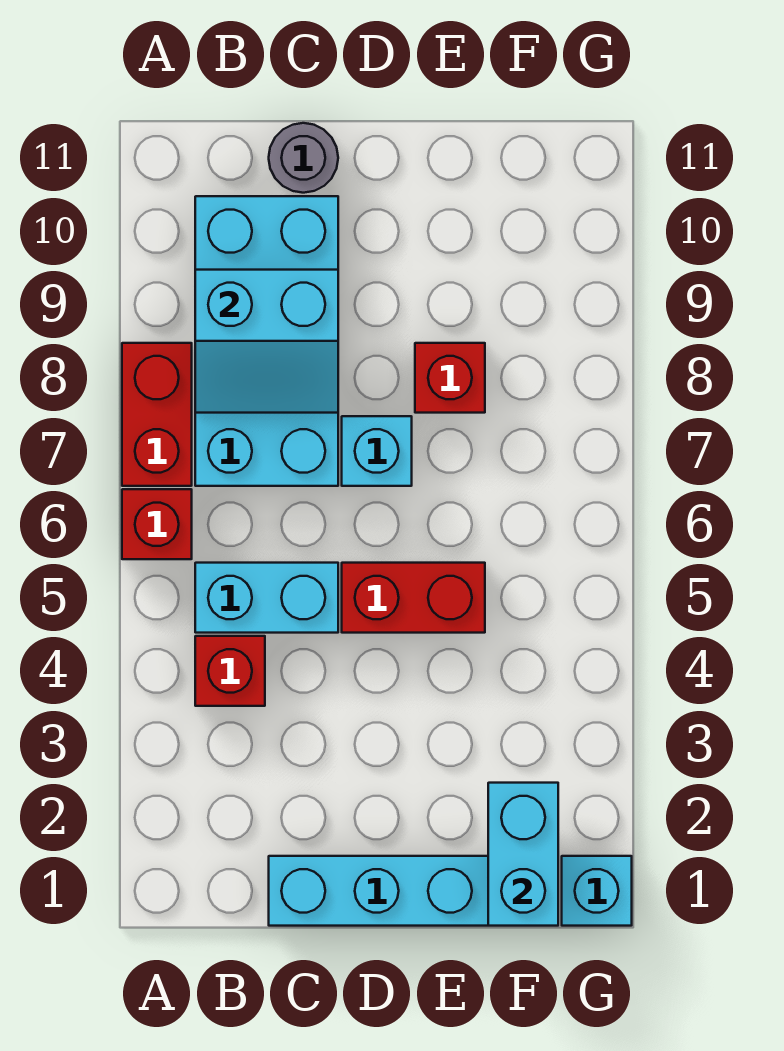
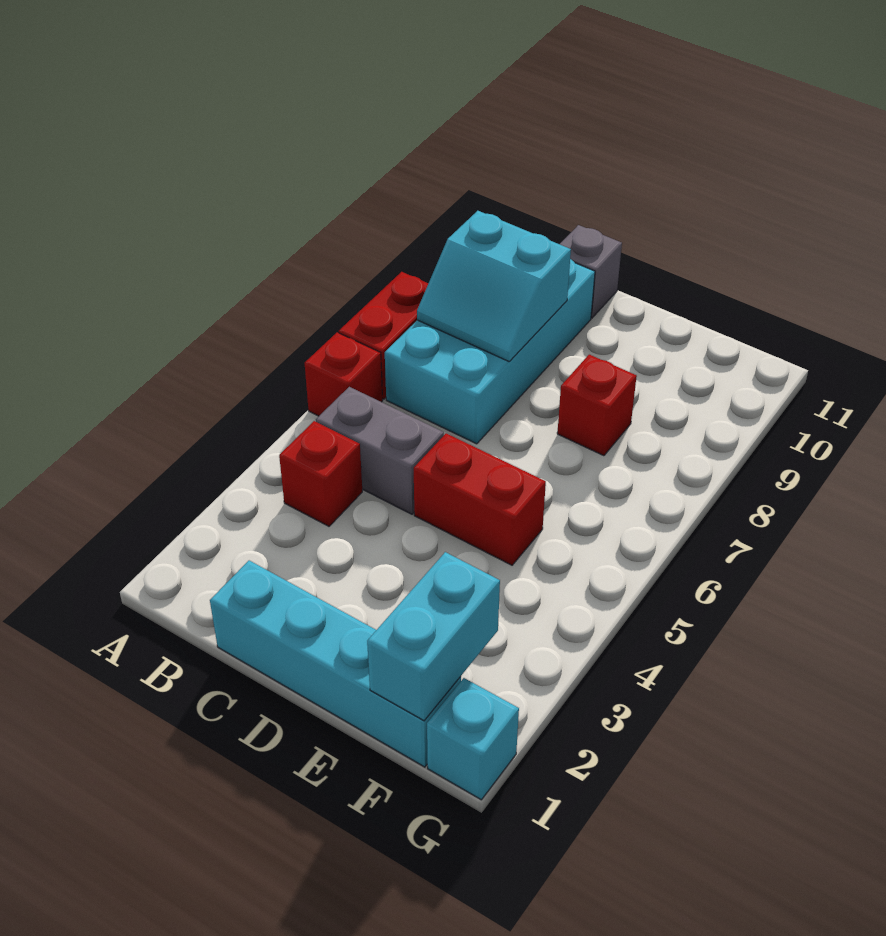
cyan 1x2 brick [195,563,338,633] -> grey 1x2 brick [316,387,444,514]
grey 1x1 round brick [269,123,338,193] -> grey 1x1 brick [560,225,622,318]
cyan 1x1 brick [342,416,412,486] -> none

